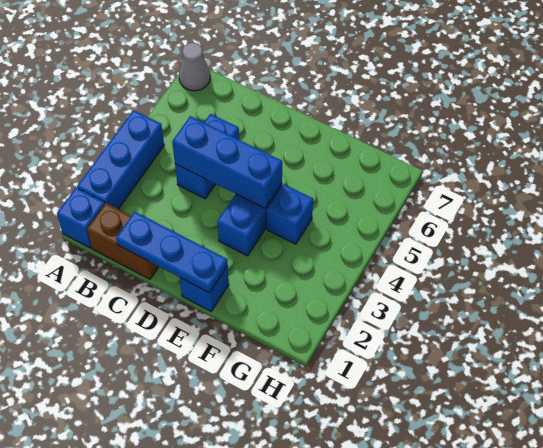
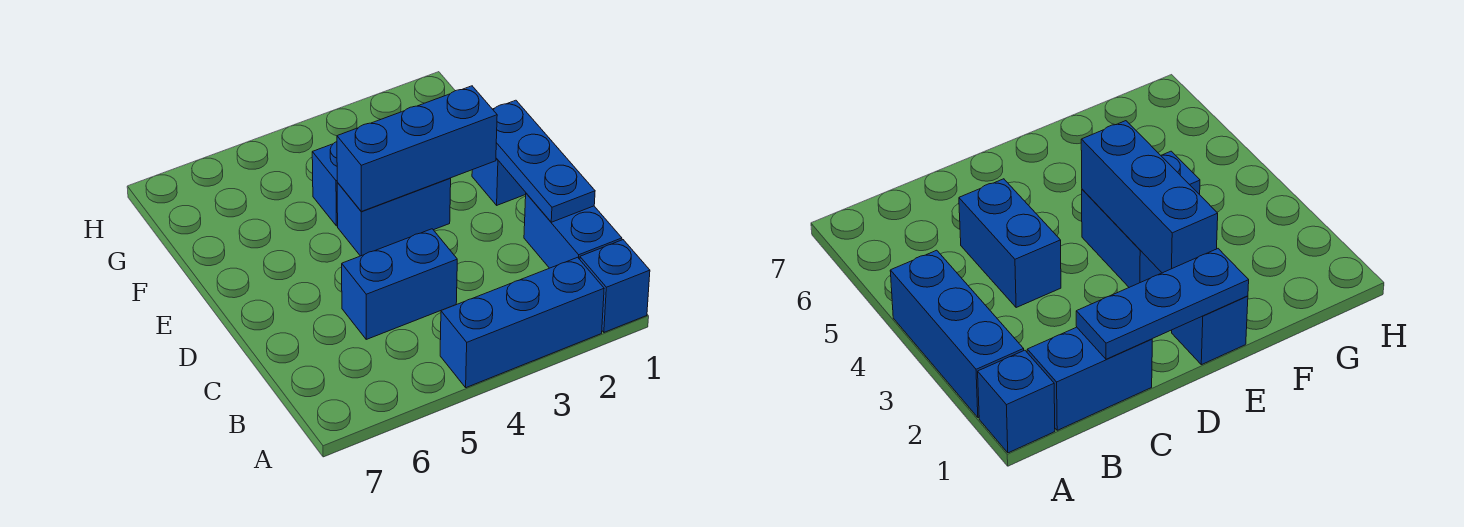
grey 1x1 cone [179,42,210,91] -> none
brown 1x2 brick [87,203,159,279] -> blue 1x2 brick [524,193,622,268]
blue 1x3 brick [172,116,282,208] -> blue 1x3 brick turned to [337,86,497,212]

